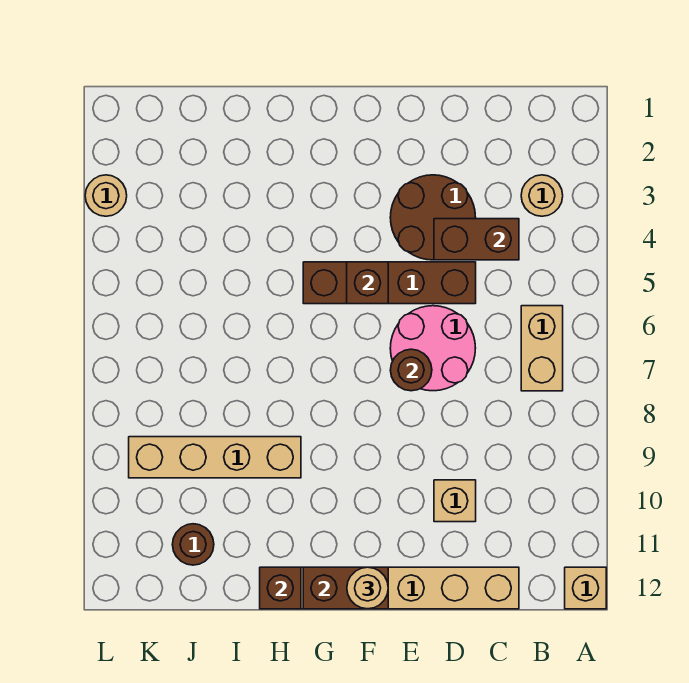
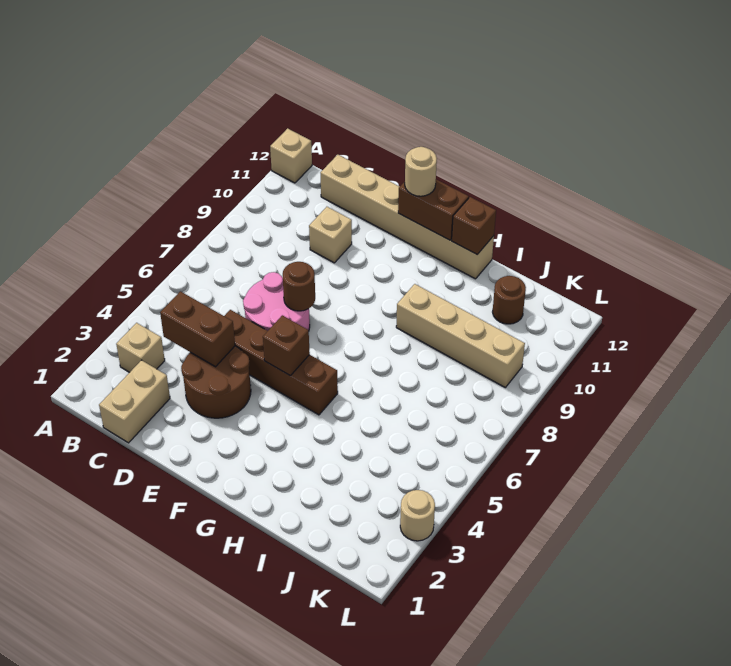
tan 1x1 round brick [521,175,563,216] -> tan 1x1 brick [116,323,165,372]
tan 1x2 brick [521,306,563,391] -> tan 1x2 brick moved to [99,360,170,443]

